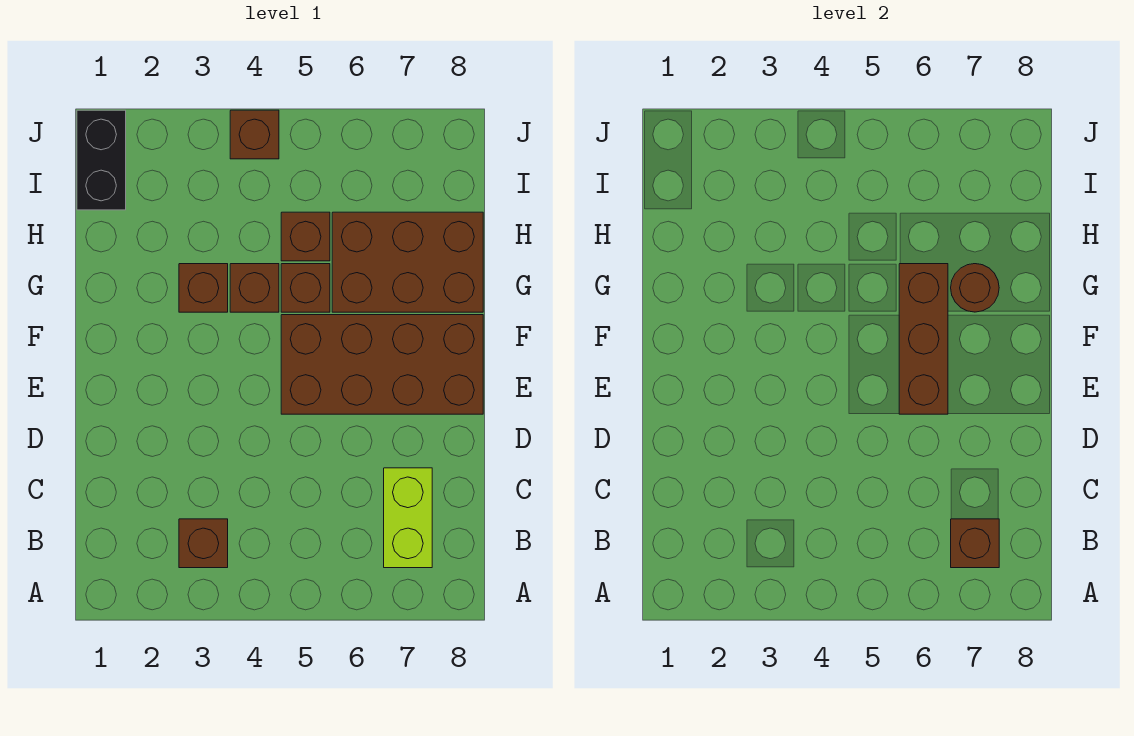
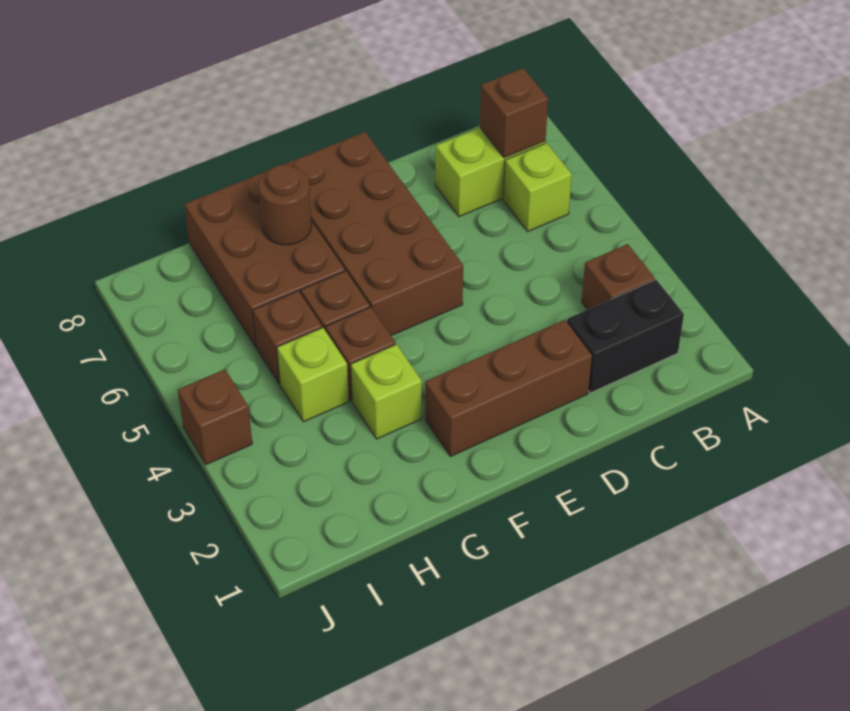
none -> lime 1x1 brick [503,143,572,231]
brown 1x3 brick [899,264,948,414] -> brown 1x3 brick moved to [425,320,592,457]
brown 1x1 brick [179,264,228,312] -> lime 1x1 brick [351,344,422,439]
none -> lime 1x1 brick [277,328,349,422]
black 1x2 brick [77,110,126,210] -> black 1x2 brick moved to [567,280,684,393]

